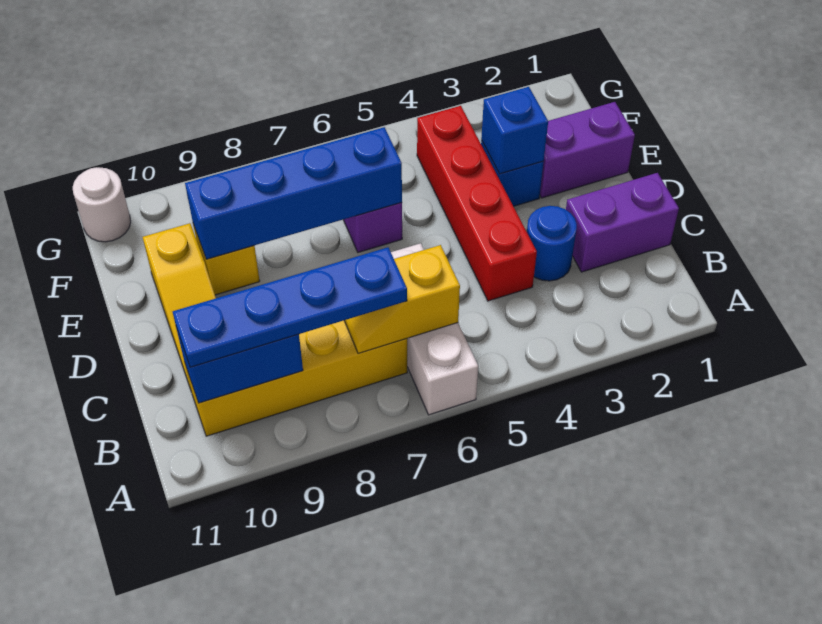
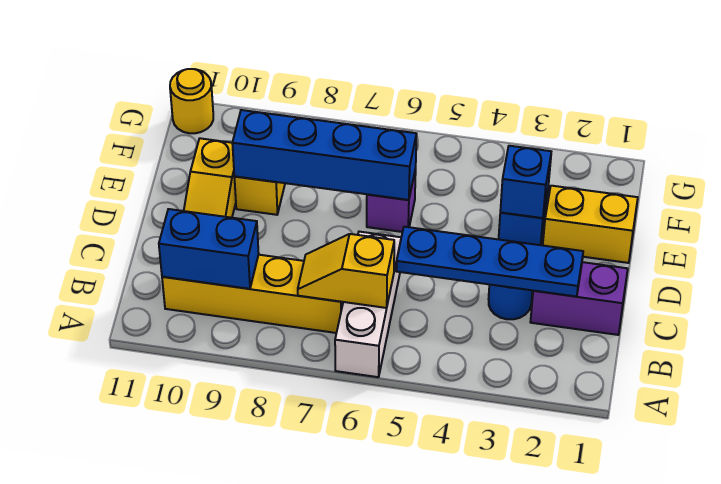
blue 1x4 plate [173,247,407,367] -> blue 1x4 plate moved to [396,227,583,297]
red 1x4 brick [417,106,537,301] -> none
purple 1x2 brick [540,102,635,198] -> yellow 1x2 brick [543,186,638,263]
white 1x1 round brick [73,167,131,242] -> yellow 1x1 round brick [170,69,213,133]

